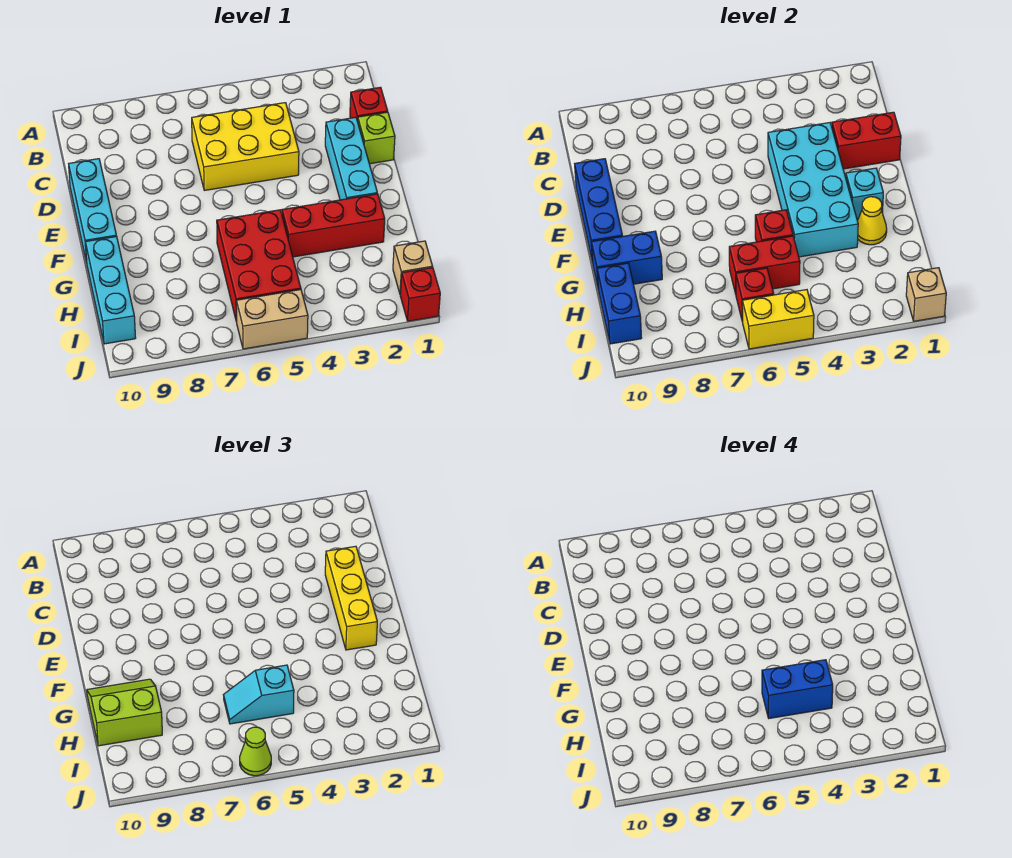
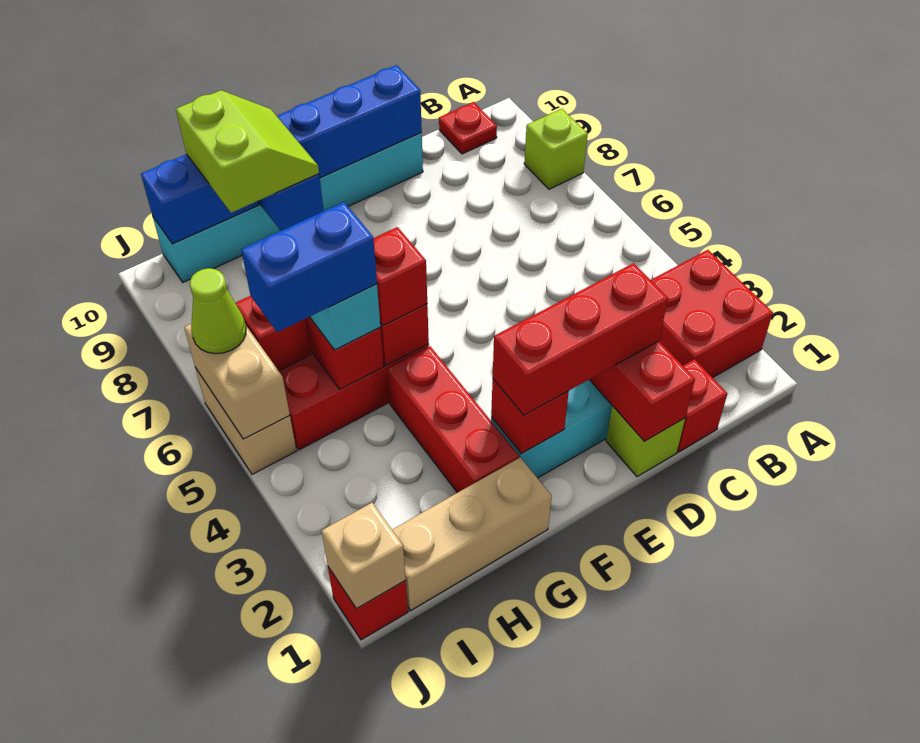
none -> red 2x2 brick [651,250,773,378]
none -> lime 1x1 brick [524,109,588,189]
none -> red 1x1 plate [439,102,497,154]
yellow 2x3 brick [192,103,299,190] -> none
yellow 1x3 brick [325,546,377,650] -> red 1x3 brick [493,263,668,415]
cyan 2x4 brick [768,123,858,257] -> none
cyan 1x1 brick [846,168,883,220] -> red 1x1 brick [491,379,569,454]
yellow 1x1 cone [857,197,887,245] -> none
none -> red 1x1 brick [373,227,427,326]
blue 1x2 brick [762,660,833,718] -> blue 1x2 brick turned to [241,202,377,332]
tan 1x1 brick [393,241,433,293] -> tan 1x3 brick [392,457,552,611]
yellow 1x2 brick [742,290,814,349] -> tan 1x2 brick [184,324,290,439]

